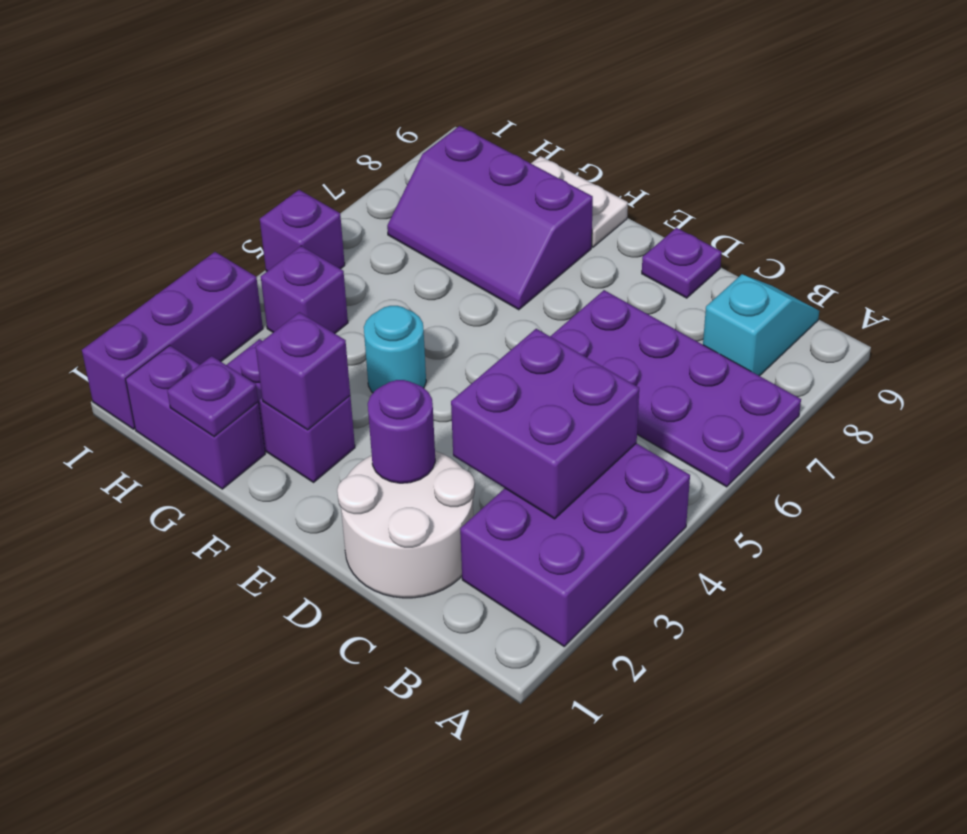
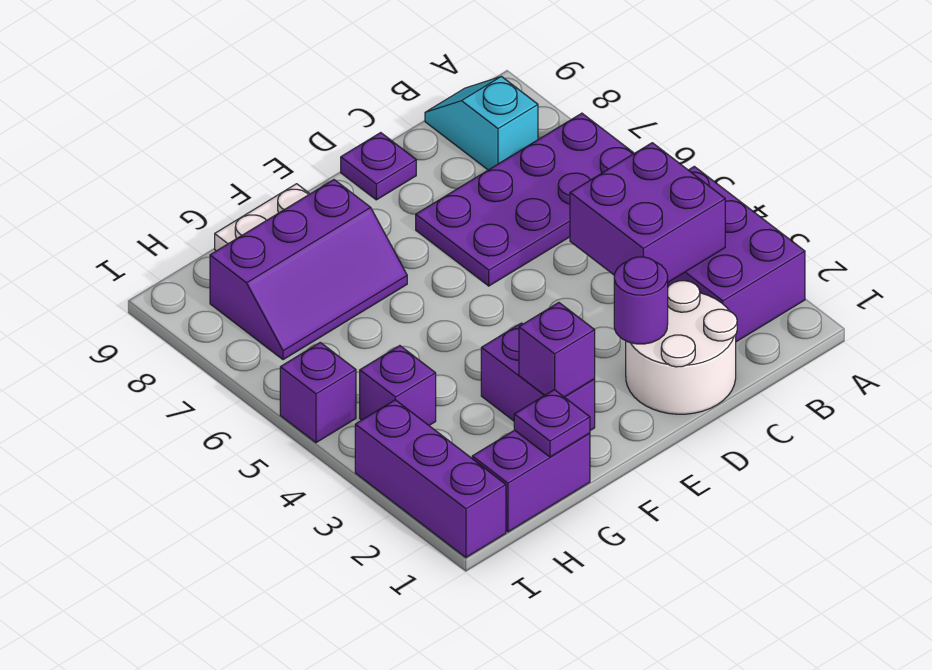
purple 1x2 brick [227,339,355,482] -> purple 1x2 brick turned to [481,323,595,430]
cyan 1x1 round brick [364,306,426,393] -> none

